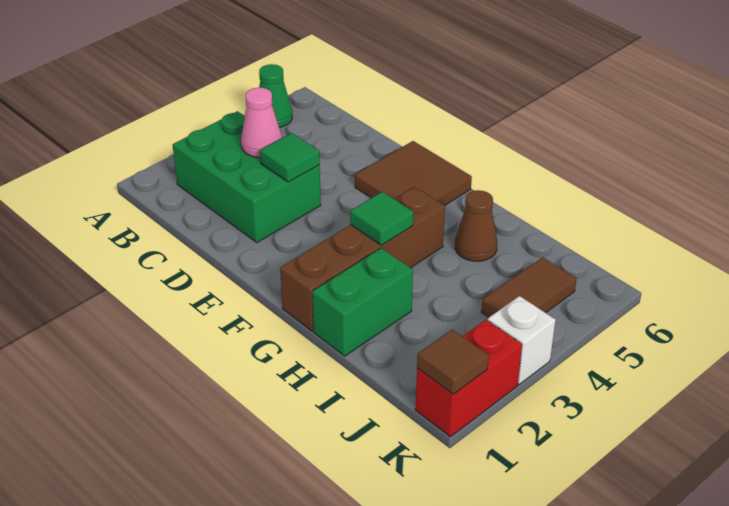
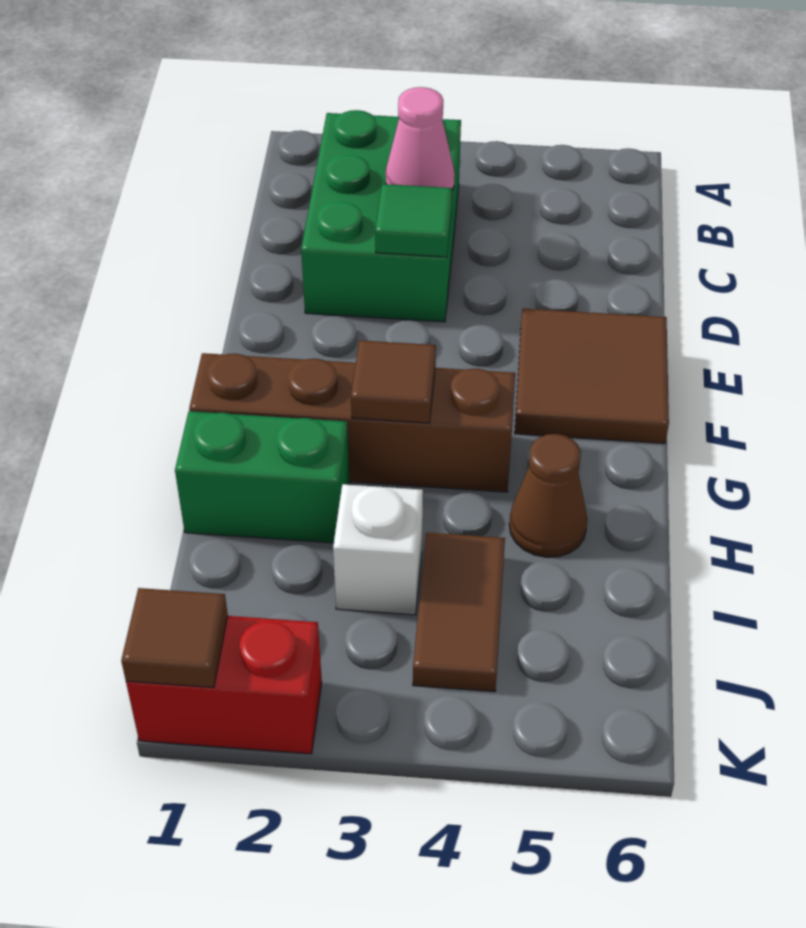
green 1x1 cone [259,64,292,128] -> none
green 1x1 tile [350,192,413,245] -> brown 1x1 tile [351,340,436,423]
brown 1x2 tile [481,257,576,317] -> brown 1x2 tile turned to [413,533,505,692]
white 1x1 brick [488,296,555,384] -> white 1x1 brick moved to [333,484,423,615]

